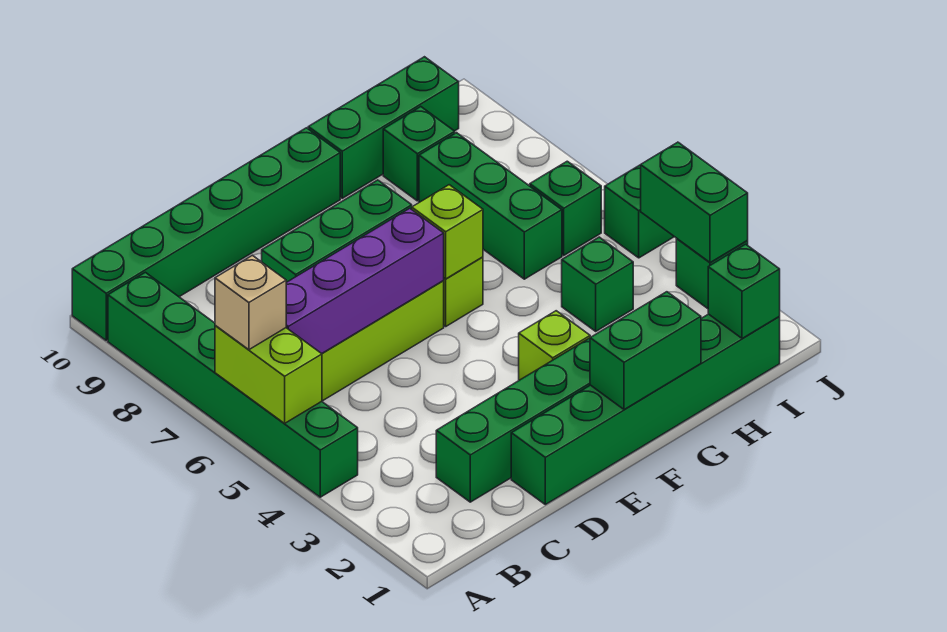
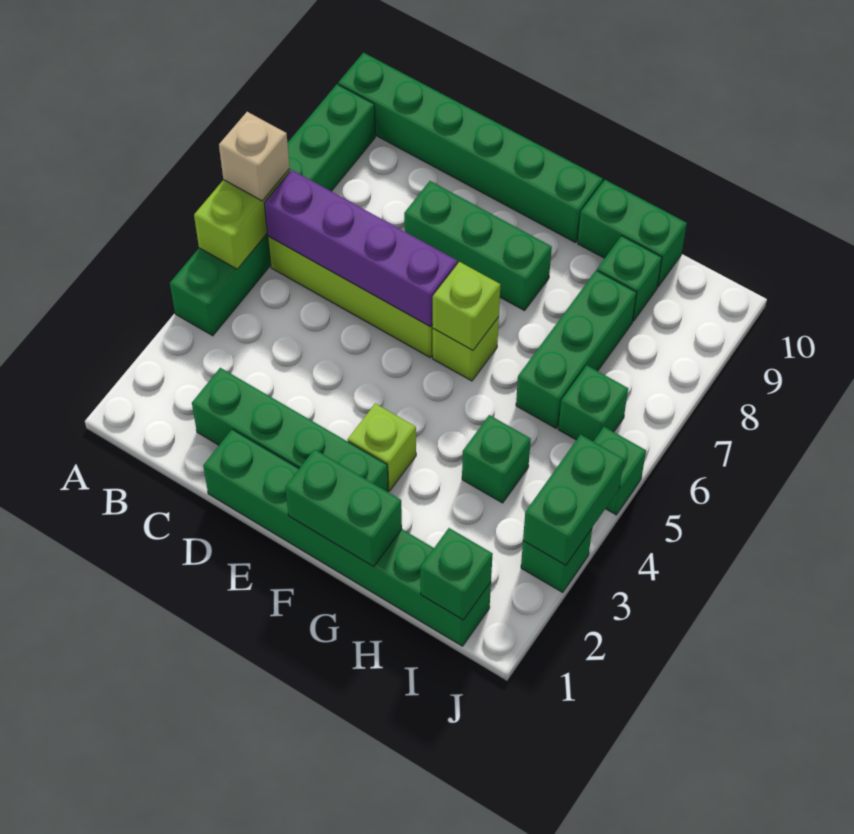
green 1x3 brick [308,57,459,198] -> green 1x2 brick [578,180,687,287]

